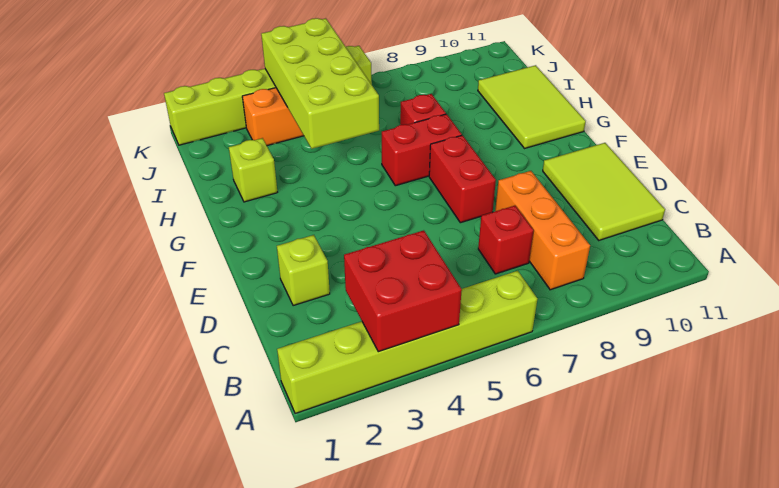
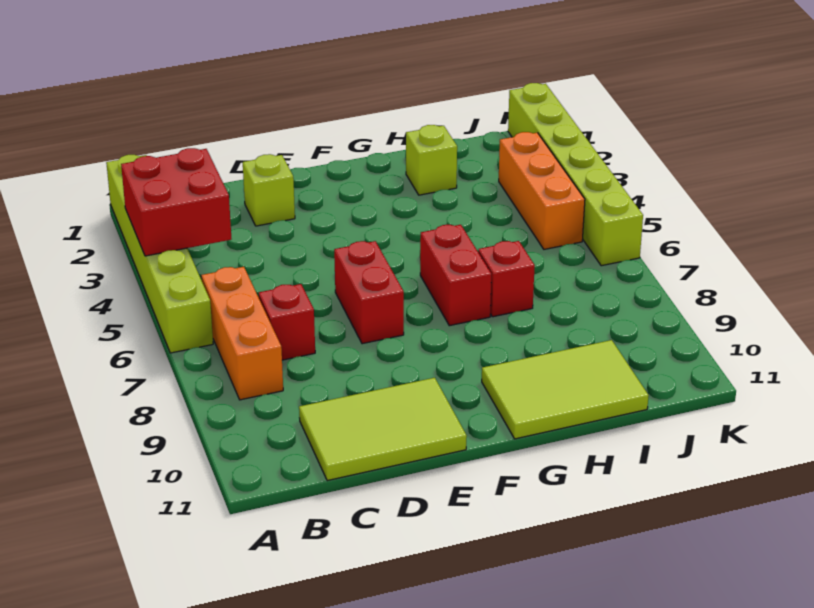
orange 1x3 brick [495,171,590,290] -> orange 1x3 brick turned to [201,267,283,400]
red 1x2 brick [429,135,496,223] -> red 1x2 brick turned to [334,241,404,344]
lime 2x4 brick [261,18,379,149] -> none

